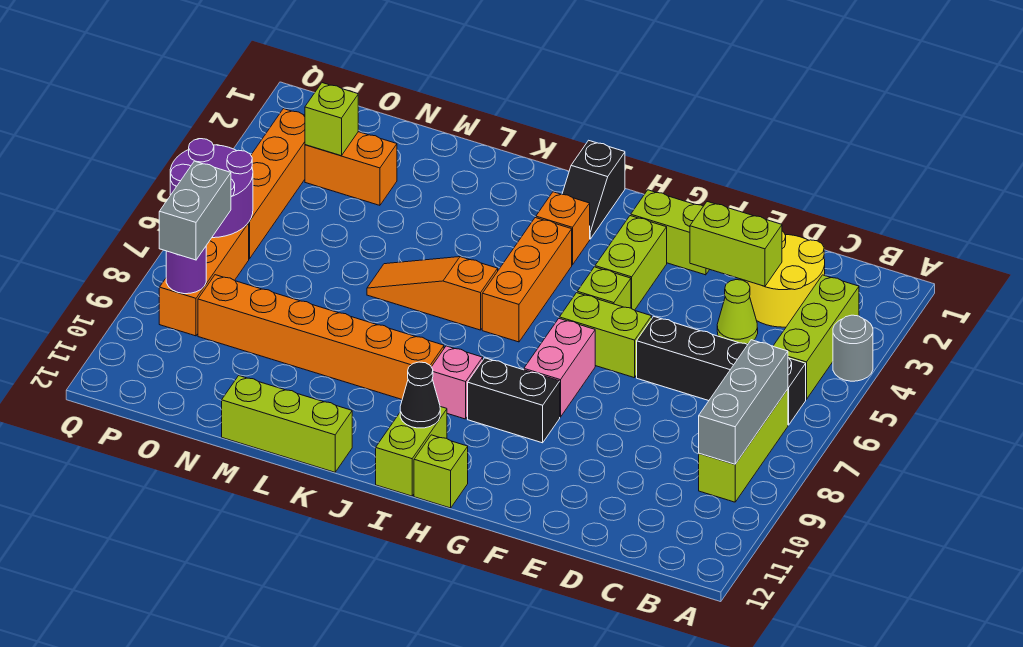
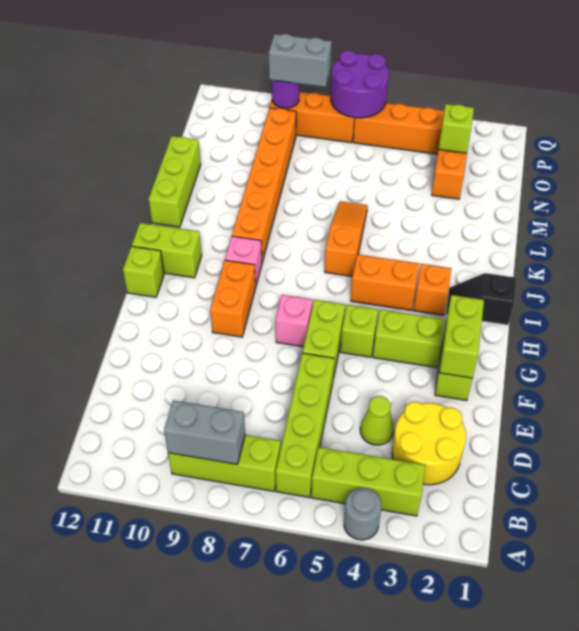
black 1x4 brick [637,316,806,425] -> lime 1x4 brick [276,353,334,497]
grey 1x3 brick [699,340,788,464] -> grey 1x2 brick [164,400,245,465]
lime 1x2 brick [690,202,782,286] -> lime 1x2 brick moved to [439,295,484,378]
pink 1x2 brick [524,319,595,417] -> pink 1x1 brick [276,295,313,347]
black 1x2 brick [468,358,560,443] -> orange 1x2 brick [210,260,256,337]
orange 1x3 brick [482,218,572,342] -> orange 1x2 brick [351,254,419,311]
black 1x1 cone [400,362,440,428] -> none

